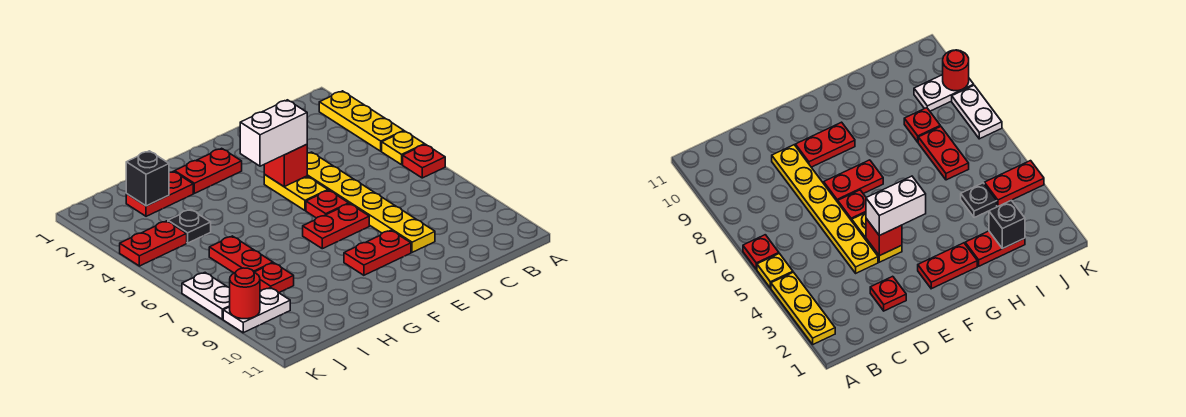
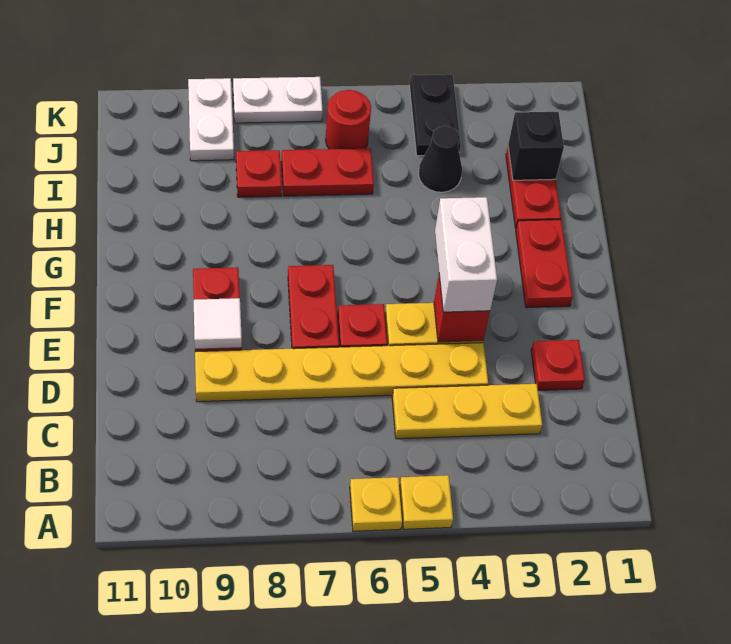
yellow 1x3 plate [319,91,404,151] -> yellow 1x3 plate moved to [392,384,542,439]
red 1x1 plate [403,144,445,178] -> yellow 1x1 plate [350,477,402,531]
none -> white 1x1 tile [194,298,242,349]
black 1x1 plate [168,210,211,243] -> black 1x1 cone [419,126,462,192]
red 1x2 plate [120,221,187,266] -> black 1x2 plate [410,74,461,156]
red 1x1 round brick [230,268,260,319] -> red 1x1 round brick moved to [325,90,371,149]

